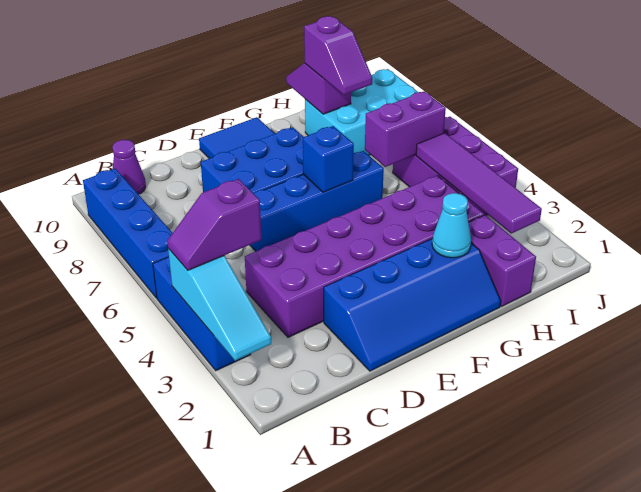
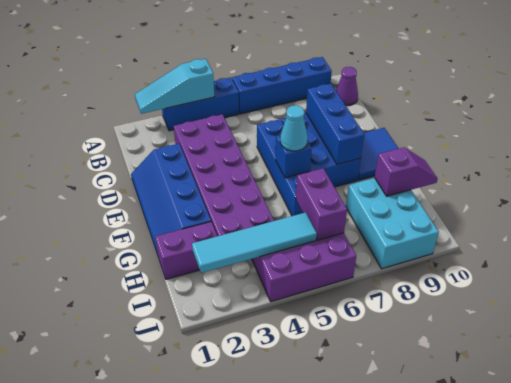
purple 1x2 slope [167,179,261,270] -> none
none -> blue 1x3 brick [306,84,364,164]
cyan 1x1 cone [432,193,471,258] -> cyan 1x1 cone moved to [280,105,308,151]
purple 1x2 slope [304,16,372,95] -> none
purple 1x4 tile [416,133,542,233] -> cyan 1x4 tile [192,212,317,273]

